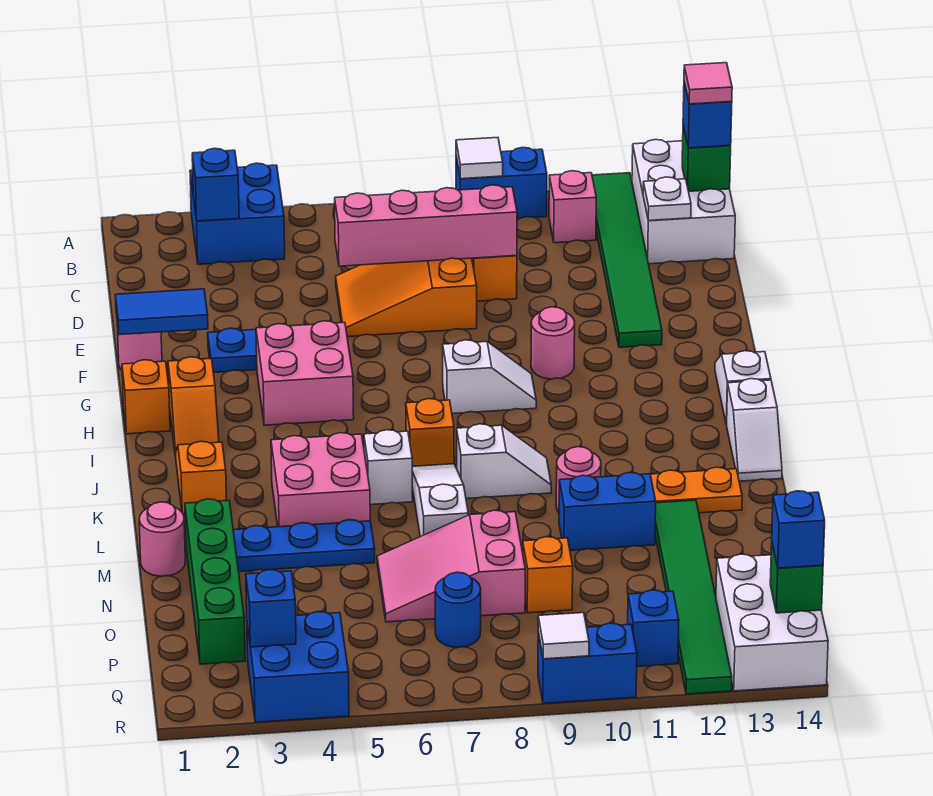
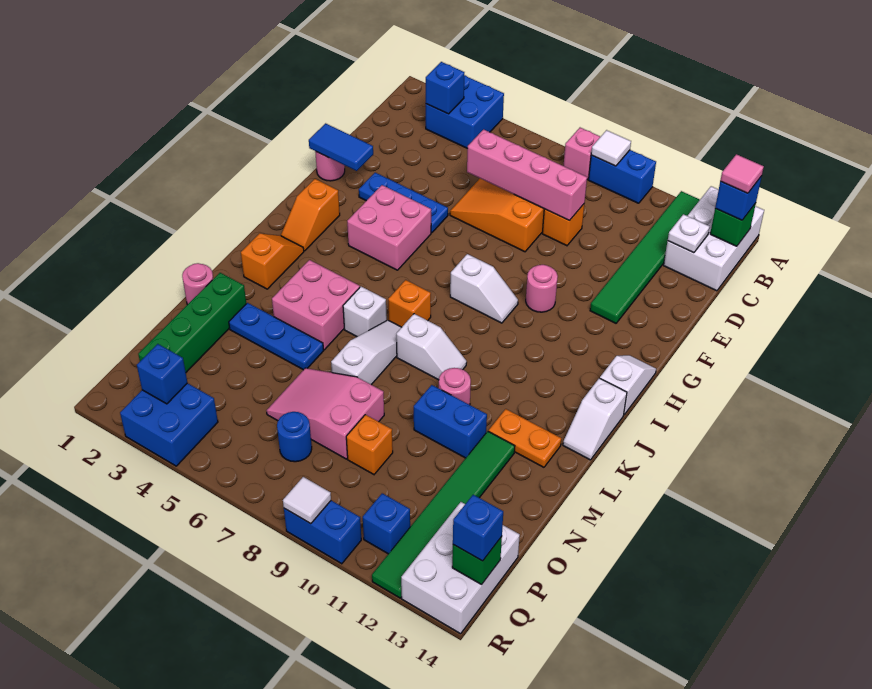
pink 1x1 brick [549,171,596,243] -> pink 1x1 brick moved to [564,128,600,180]
orange 1x1 brick [122,360,170,434] -> none

